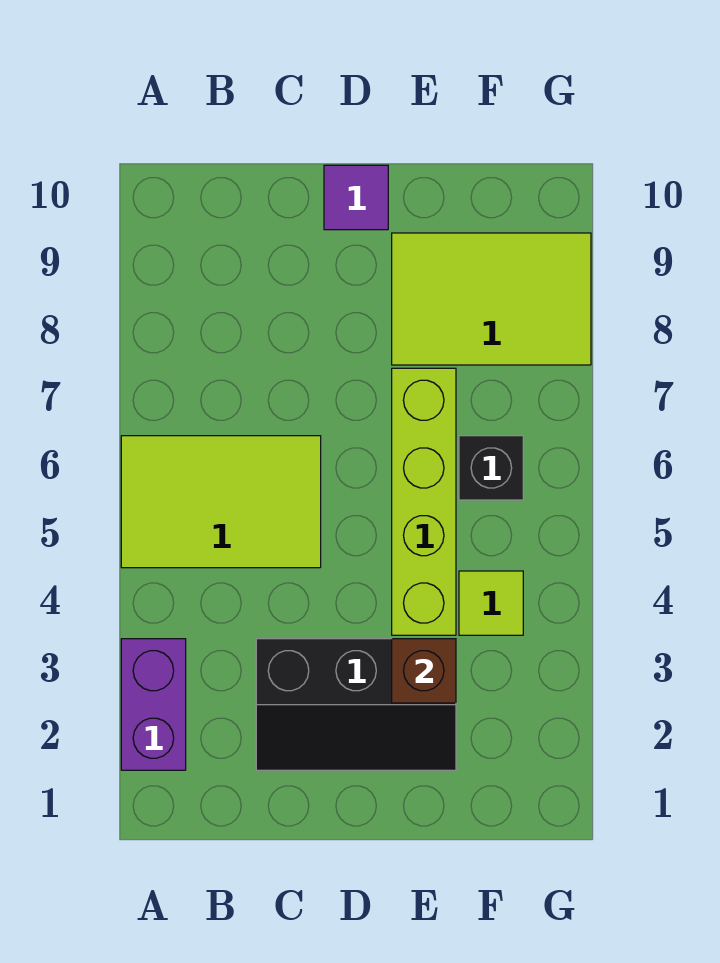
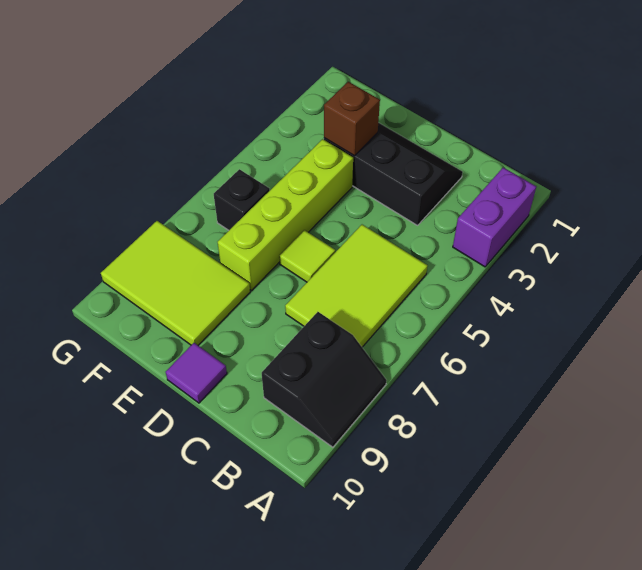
lime 2x3 tile [121,436,321,568] -> lime 2x3 tile turned to [285,225,428,347]
none -> black 2x2 slope [262,312,386,447]
lime 1x1 tile [459,571,523,635] -> lime 1x1 tile moved to [279,230,335,282]

